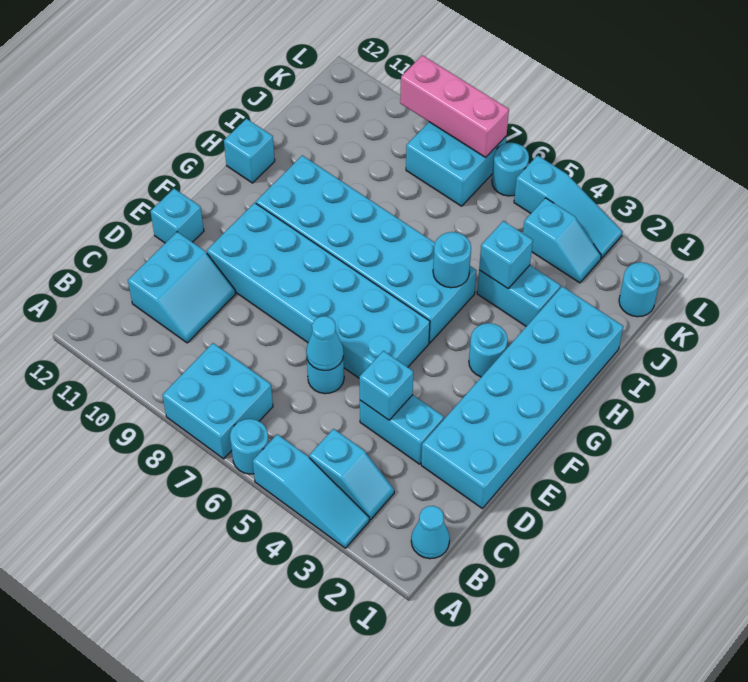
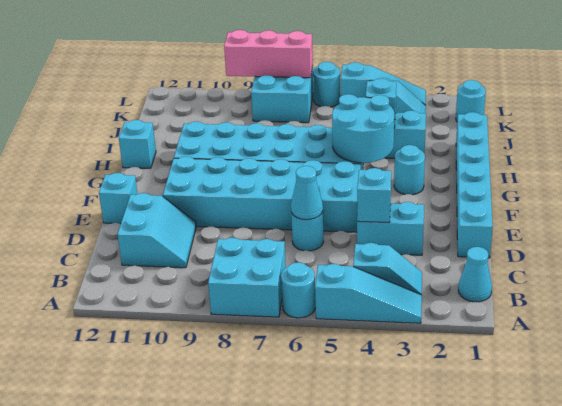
cyan 2x6 brick [421,286,623,508] -> cyan 1x6 brick [456,112,493,258]
cyan 1x1 round brick [433,232,471,288] -> cyan 2x2 round brick [332,94,394,163]

